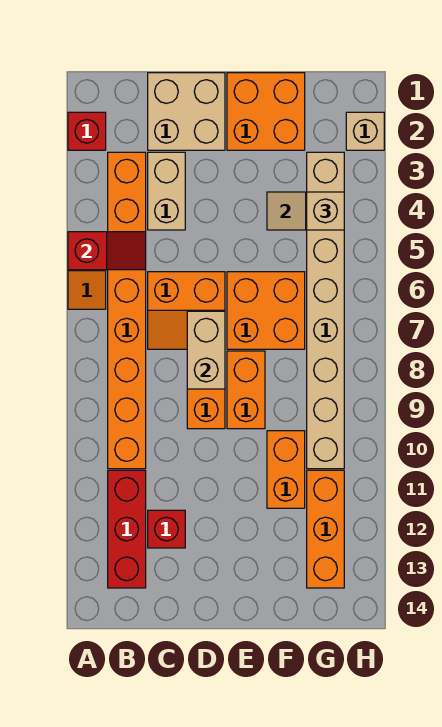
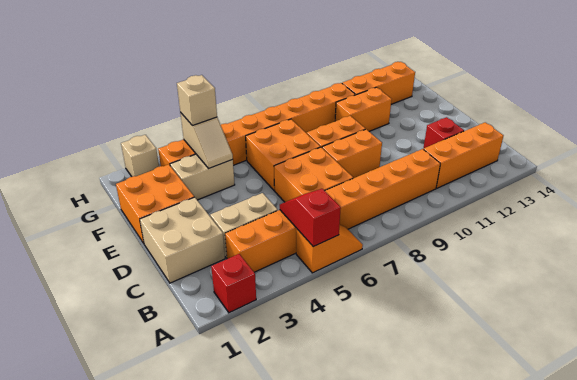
red 1x3 brick [108,470,146,588] -> orange 1x3 brick [424,122,503,188]
orange 2x2 slope [148,272,225,349] -> orange 2x2 brick [274,147,353,202]
tan 1x2 brick [187,311,225,389] -> tan 1x2 brick moved to [170,154,235,200]
tan 1x8 brick [307,152,344,469] -> orange 1x8 brick [158,83,355,166]

